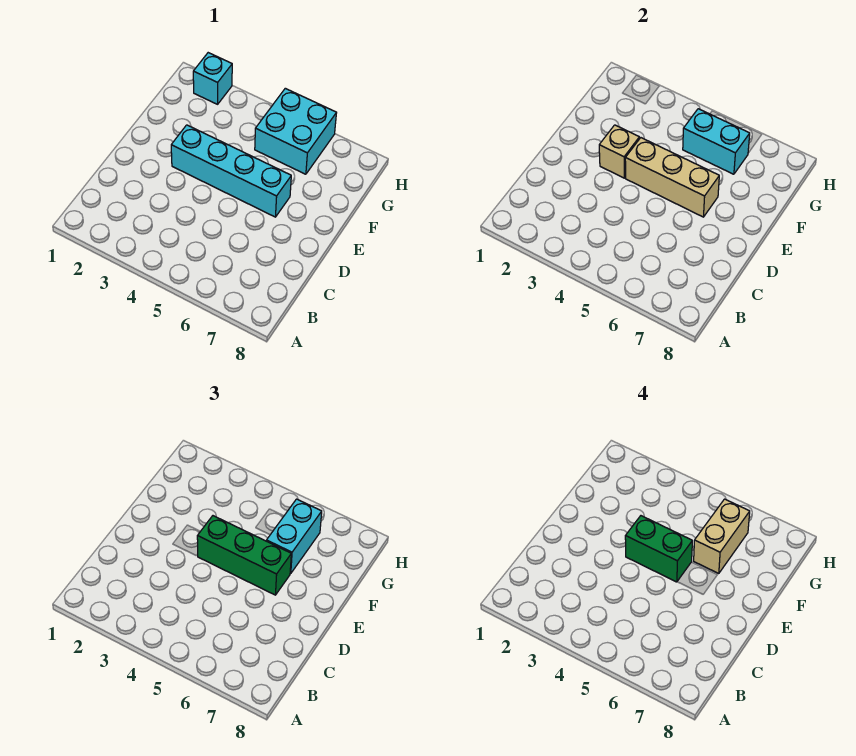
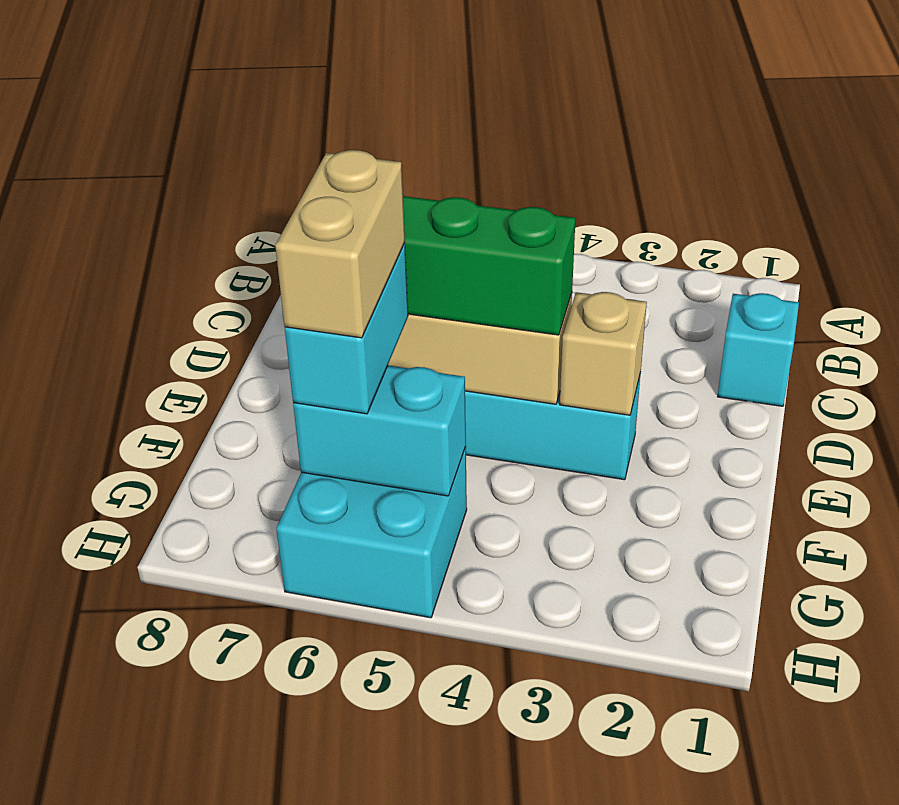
green 1x2 brick [625,516,692,582] -> none
cyan 1x1 brick [193,53,232,104] -> cyan 1x1 brick moved to [717,293,799,406]

